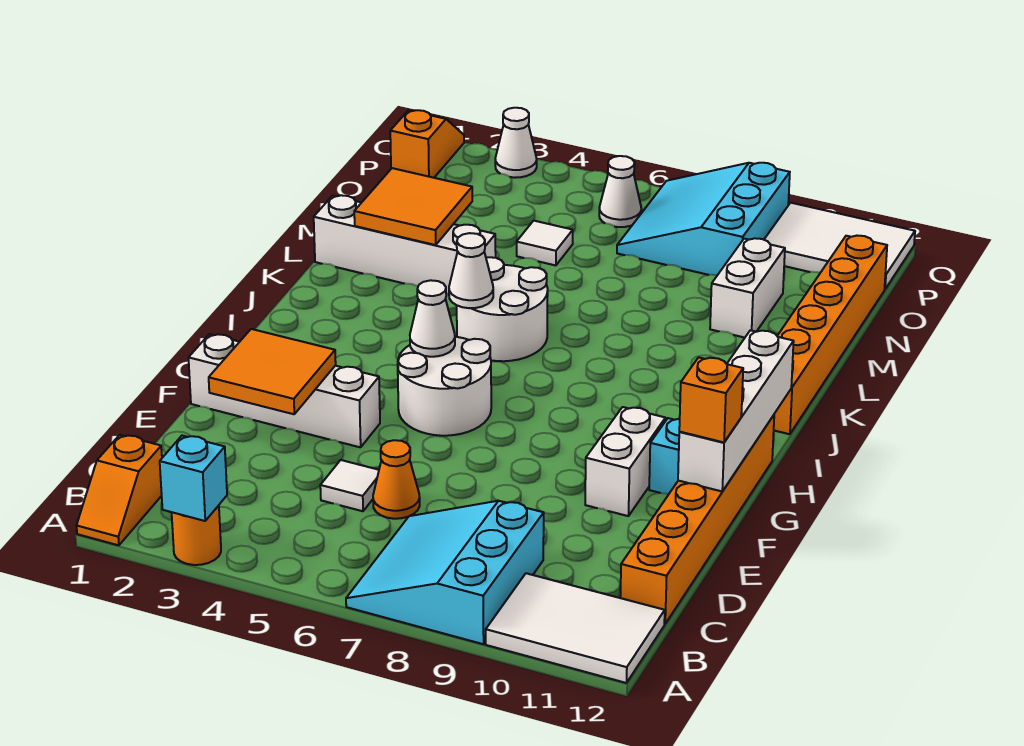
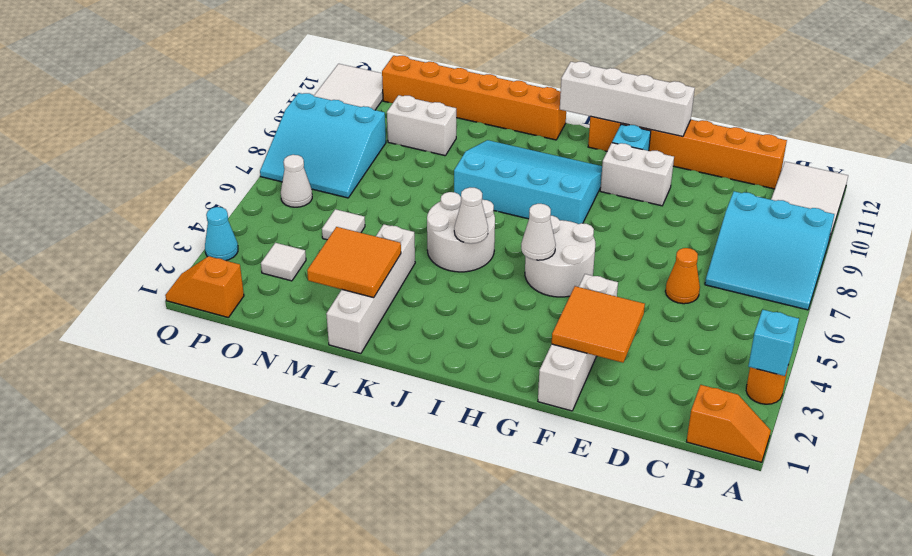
white 1x1 tile [320,460,379,511] -> white 1x1 tile moved to [261,243,306,281]
orange 1x1 brick [679,357,743,442] -> none
none -> cyan 3x4 slope [454,140,602,224]
white 1x1 cone [495,108,537,178] -> cyan 1x1 cone [205,207,238,261]

